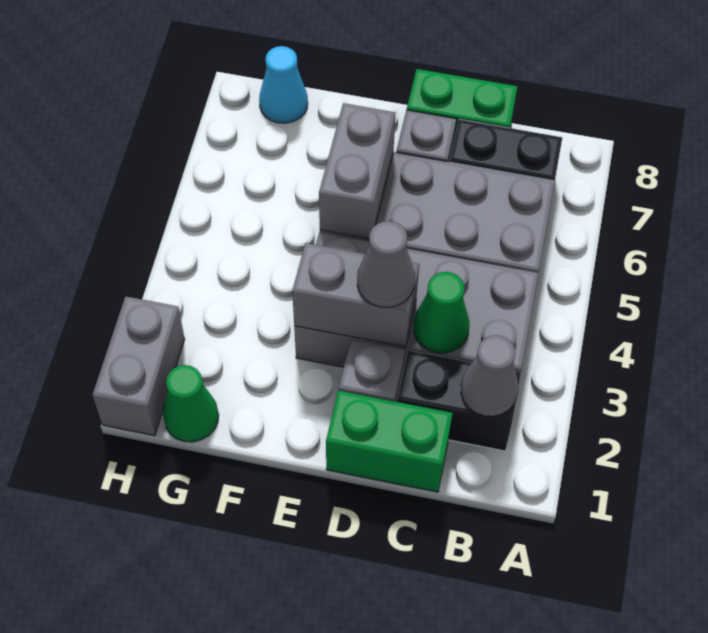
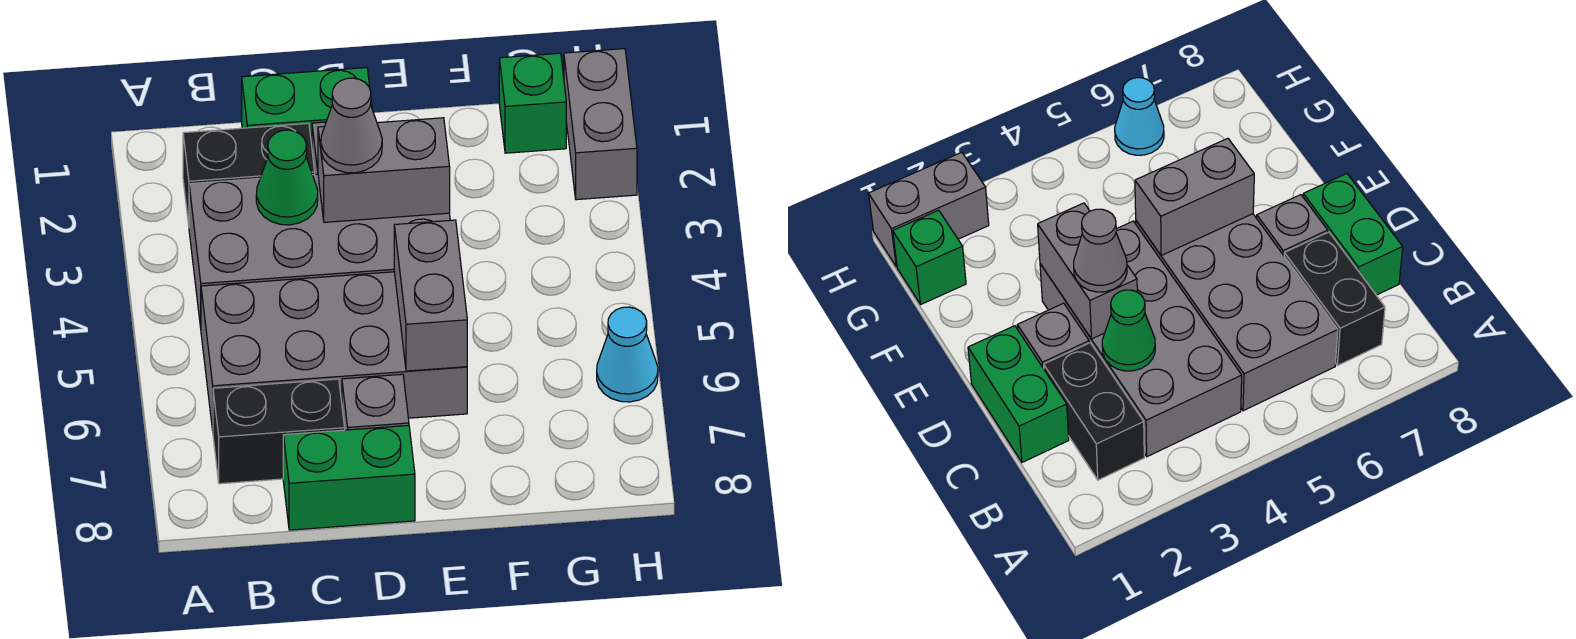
grey 1x1 cone [461,335,518,416] -> none
green 1x1 cone [163,365,219,442] -> green 1x1 brick [499,53,566,153]
cyan 1x1 cone [259,46,308,123] -> cyan 1x1 cone moved to [597,307,658,402]

